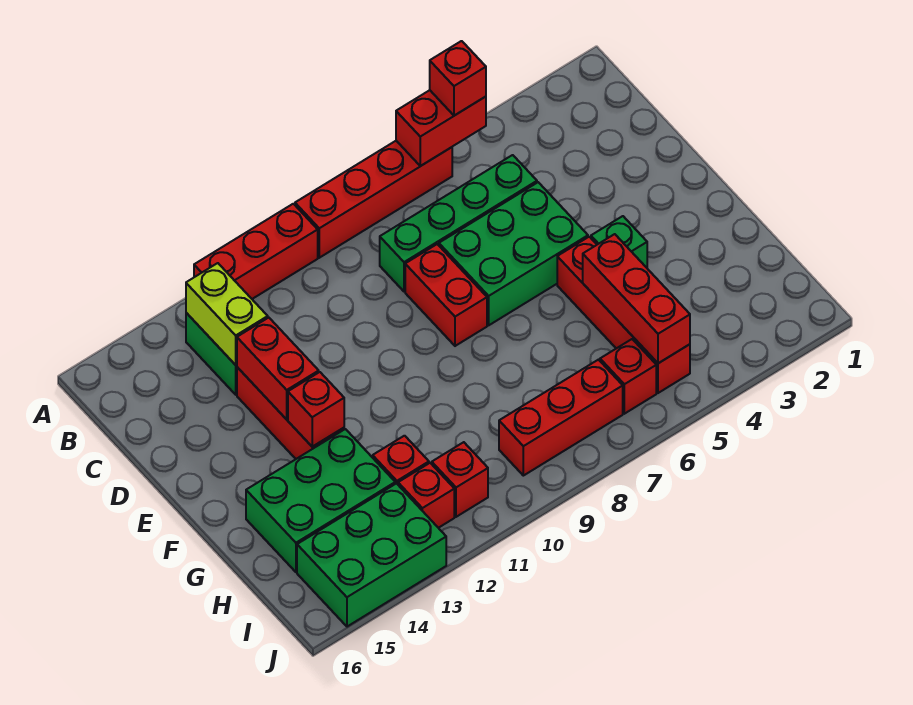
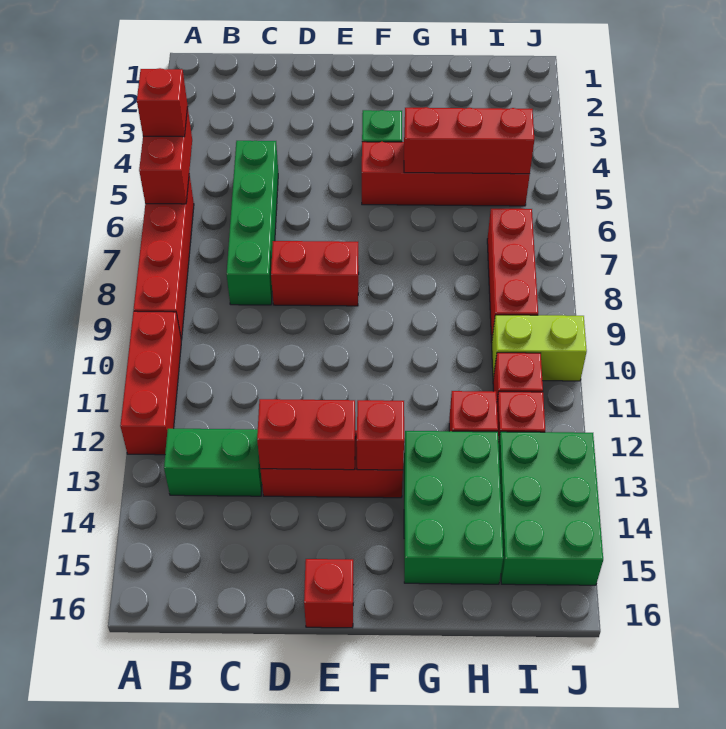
lime 1x2 brick [186,263,268,365] -> lime 1x2 brick moved to [492,315,587,381]
green 2x3 brick [439,182,588,325] -> none
red 1x1 brick [600,339,656,414] -> red 1x1 brick moved to [304,559,353,628]

